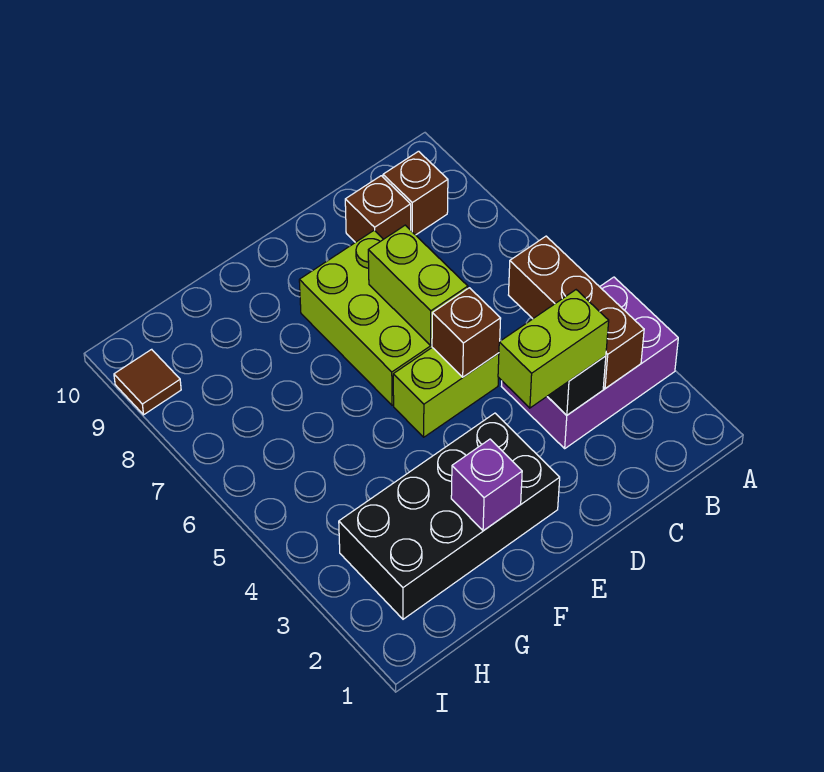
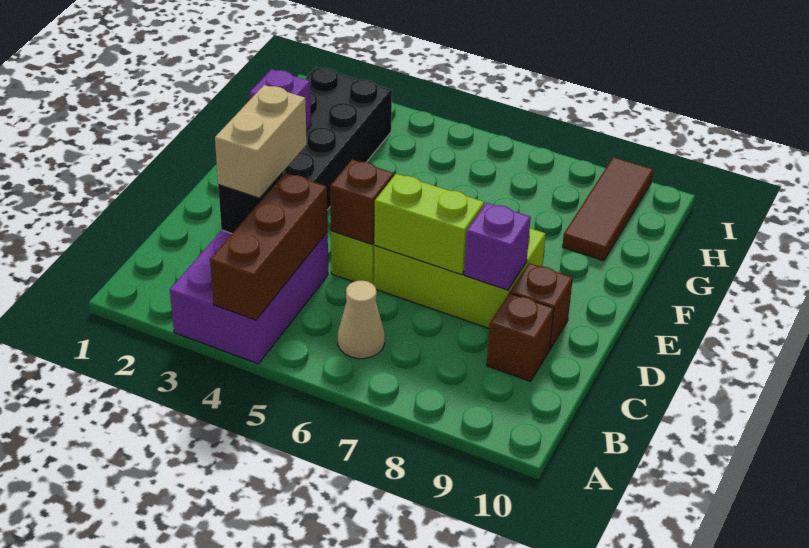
brown 1x3 brick [509,236,644,389] -> brown 1x3 brick turned to [210,173,328,320]
none -> tan 1x1 cone [338,281,385,359]
brown 1x1 brick [383,151,448,235] -> brown 1x1 brick moved to [510,263,573,349]
lime 1x2 brick [498,290,609,408] -> tan 1x2 brick [215,85,307,198]
none -> purple 1x1 brick [464,203,531,290]
brown 1x1 tile [114,349,181,415] -> brown 1x3 tile [562,157,653,261]

